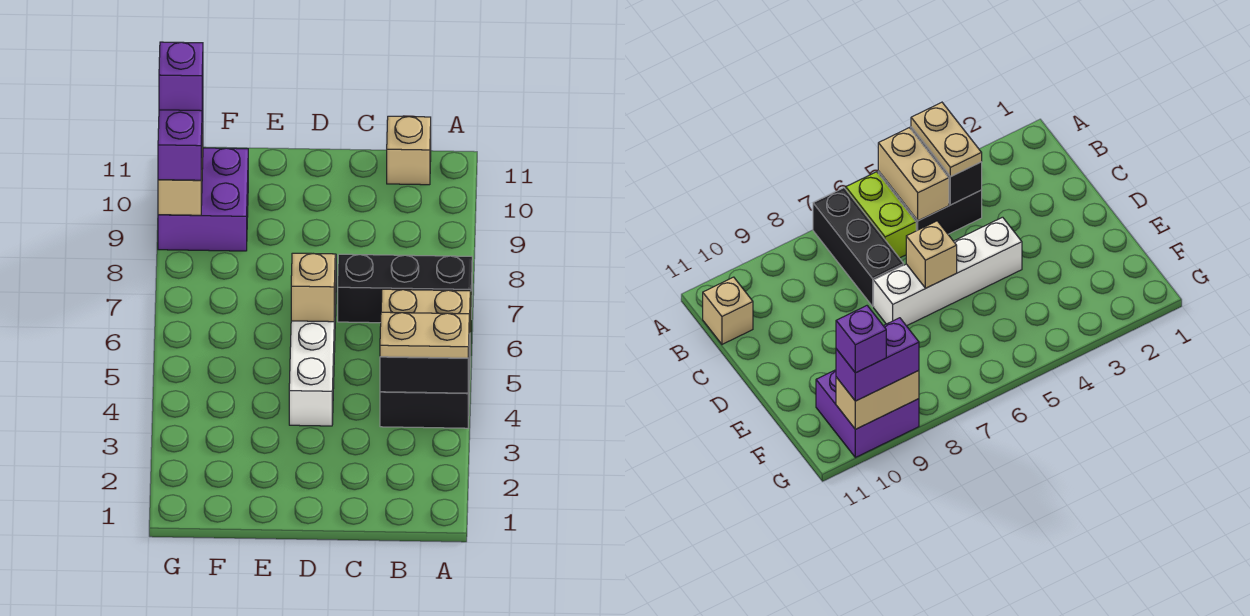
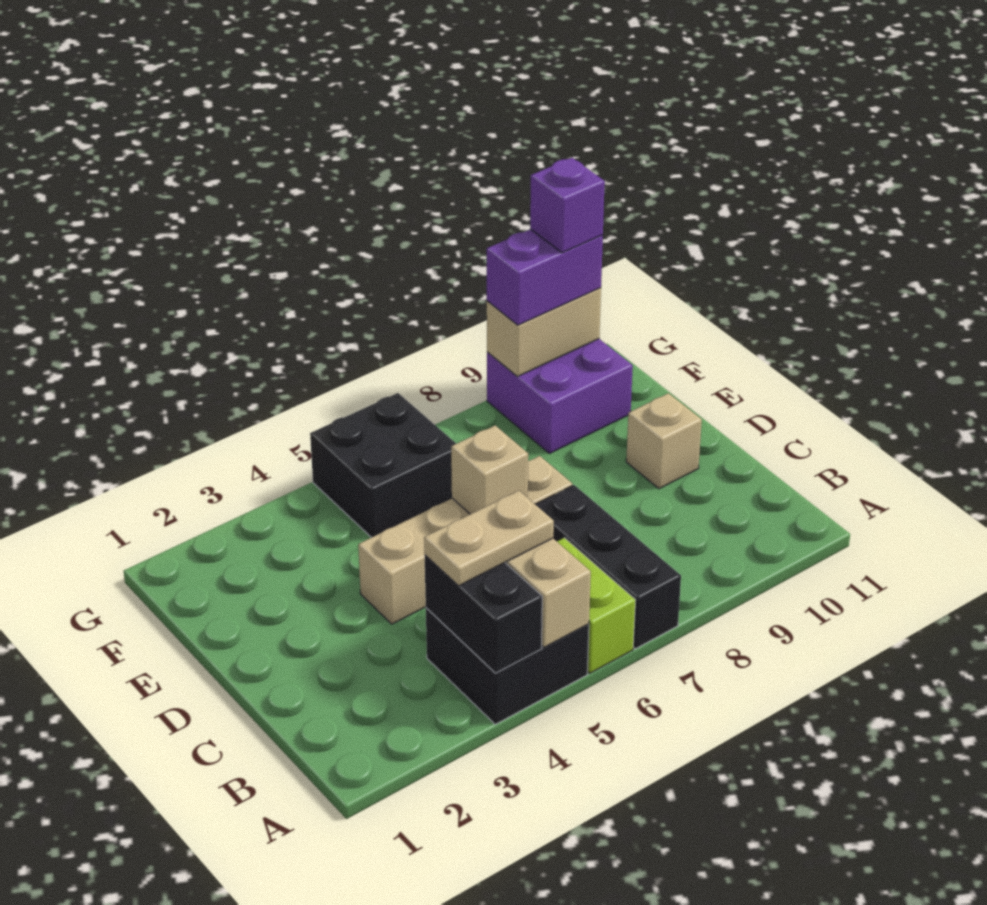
tan 1x2 plate [380,312,469,358] -> tan 1x2 plate turned to [424,491,554,586]
tan 1x1 brick [387,116,431,185] -> tan 1x1 brick moved to [626,393,702,489]
white 1x4 brick [289,254,336,426] -> tan 1x4 brick [358,456,572,624]
none -> black 2x2 brick [310,393,456,538]

